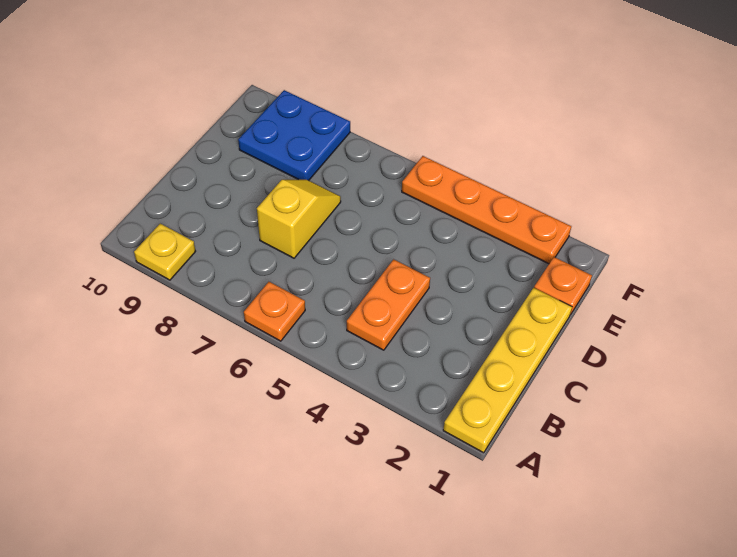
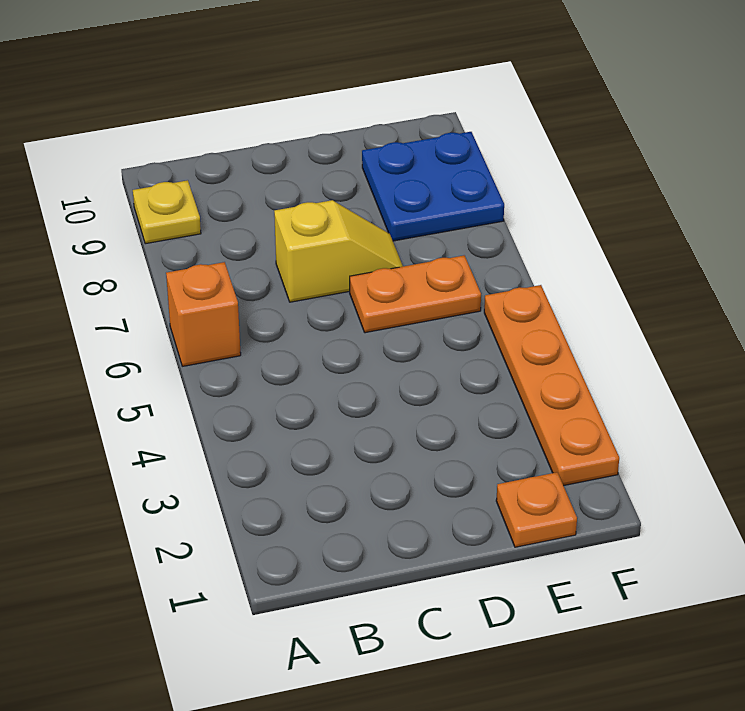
yellow 1x4 plate [443,288,572,453] -> none
orange 1x1 plate [244,282,305,341] -> orange 1x1 brick [166,262,241,366]
orange 1x2 plate [347,259,430,350] -> orange 1x2 plate moved to [350,255,481,333]

